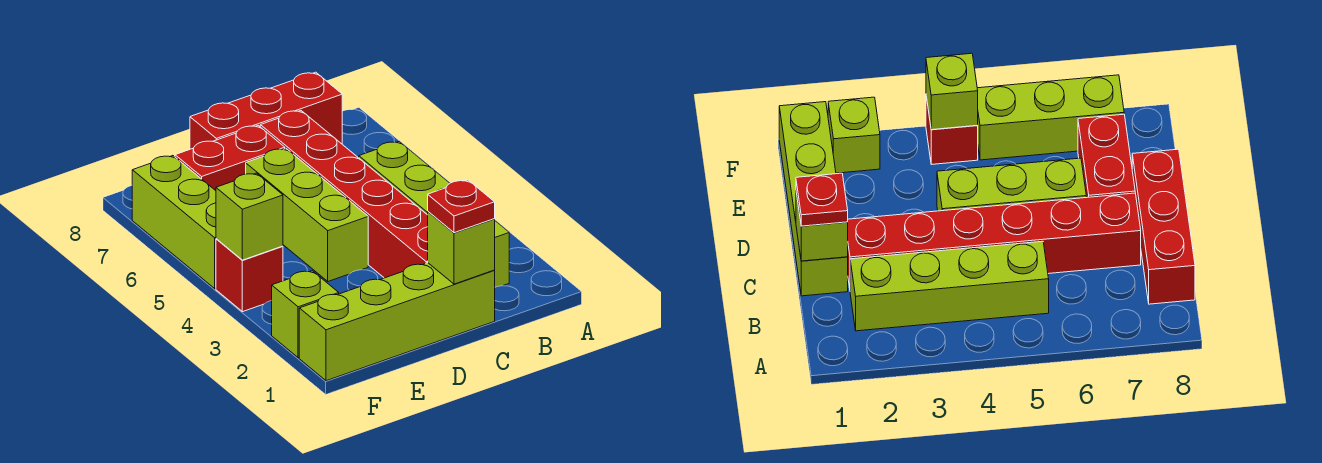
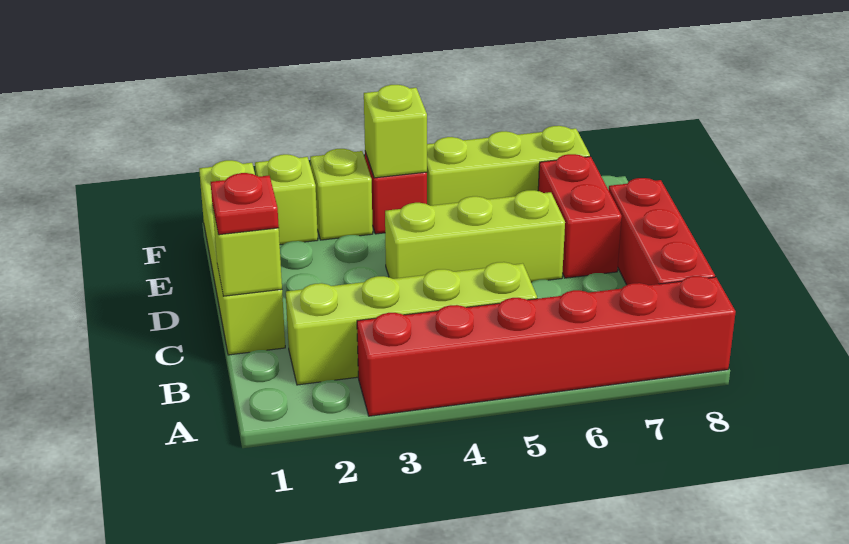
red 1x6 brick [260,111,428,278] -> red 1x6 brick moved to [357,276,736,416]
none -> lime 1x1 brick [310,149,373,240]

